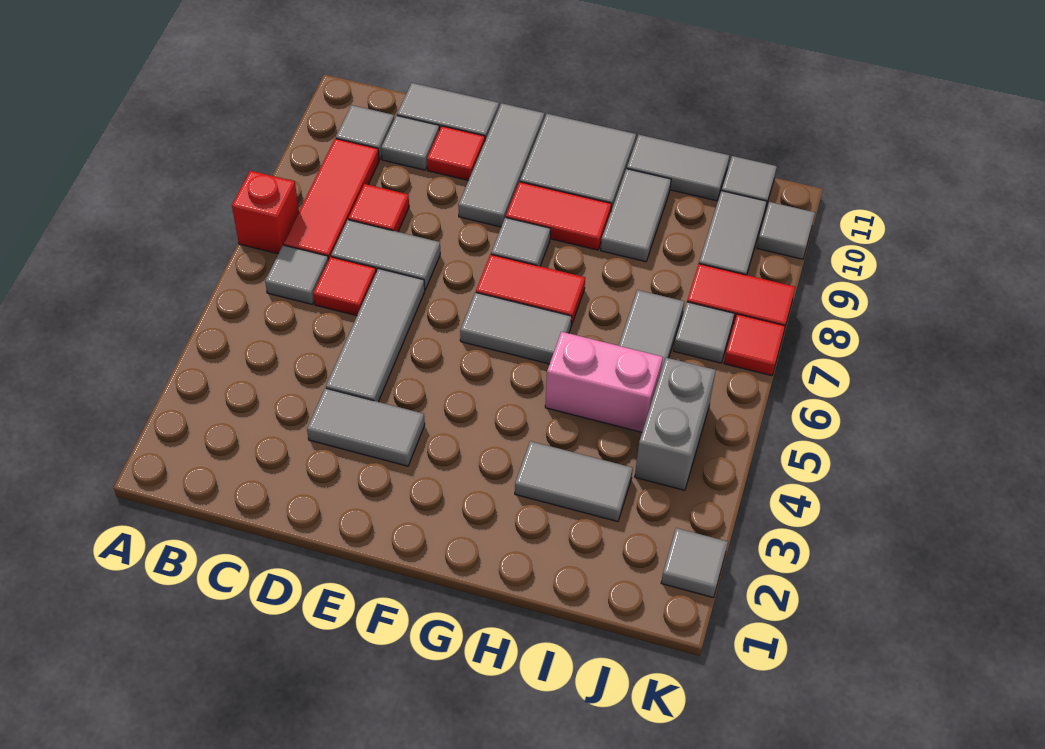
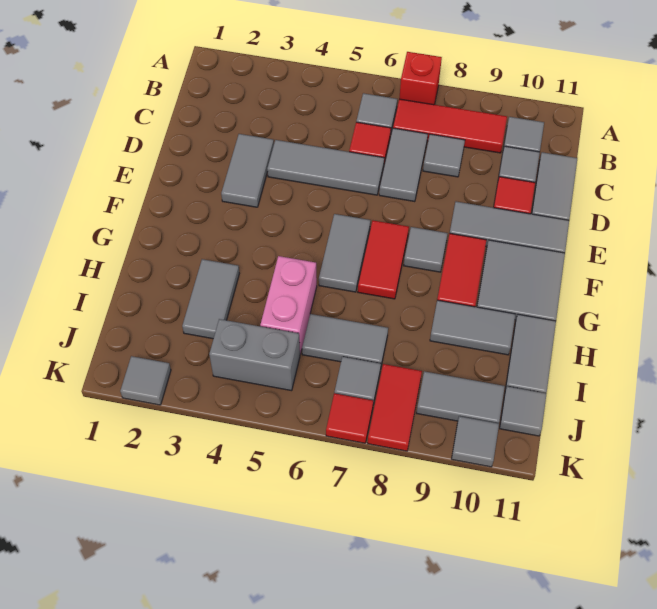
red 1x1 tile [348,184,409,232] -> grey 1x1 tile [423,134,465,177]

